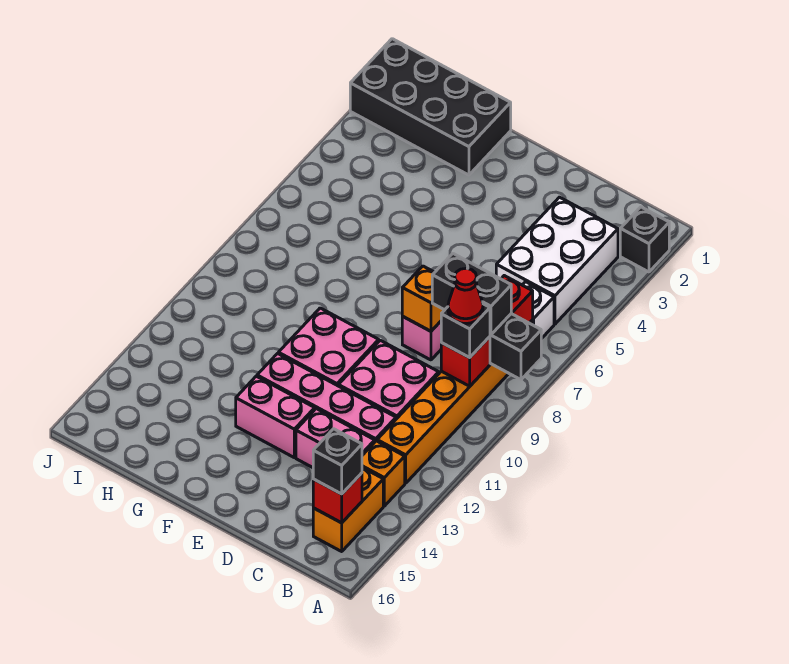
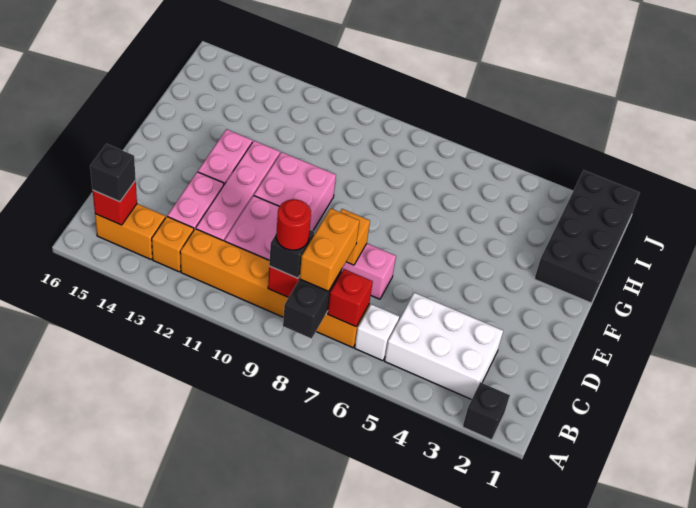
black 1x2 brick [432,254,511,335] -> orange 1x2 brick [300,208,359,291]
red 1x1 cone [448,268,483,324] -> red 1x1 round brick [276,199,311,250]

